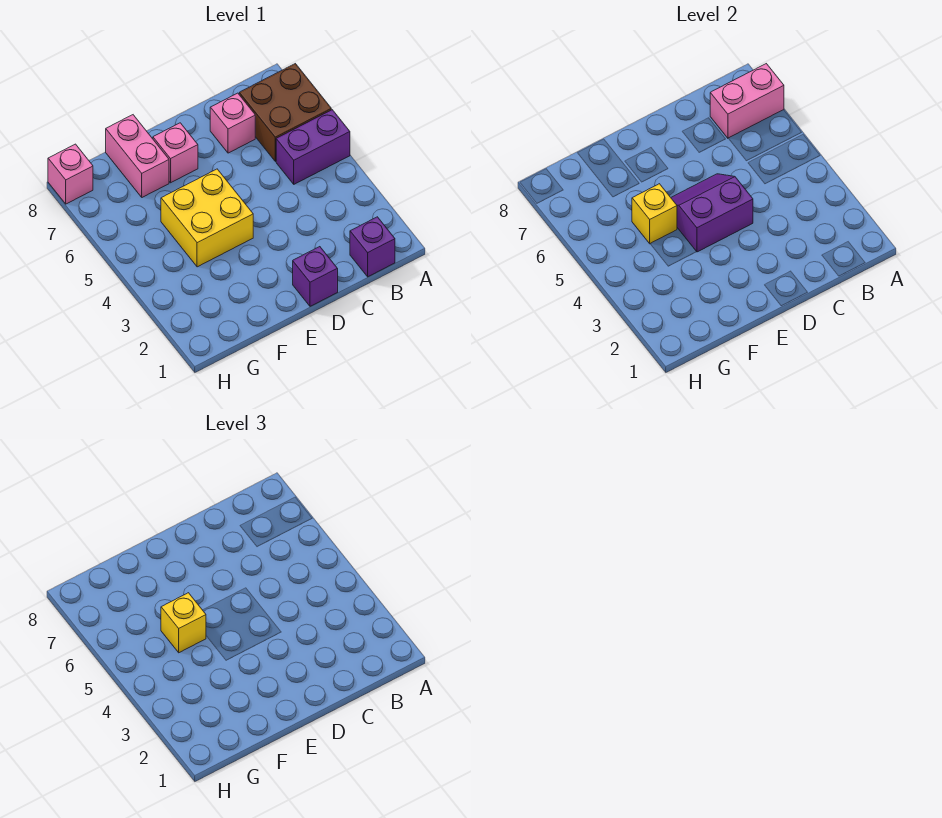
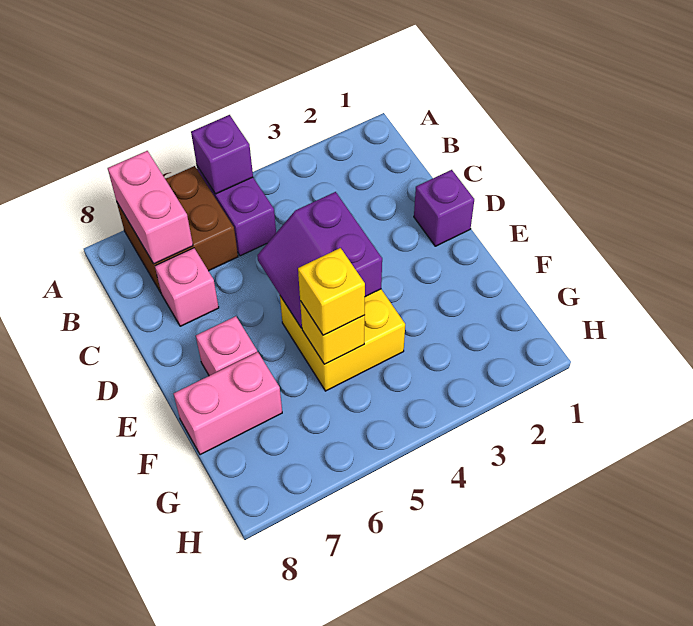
purple 1x1 brick [350,217,395,277] -> purple 1x1 brick moved to [191,115,253,194]
pink 1x1 brick [48,144,93,204] -> none

